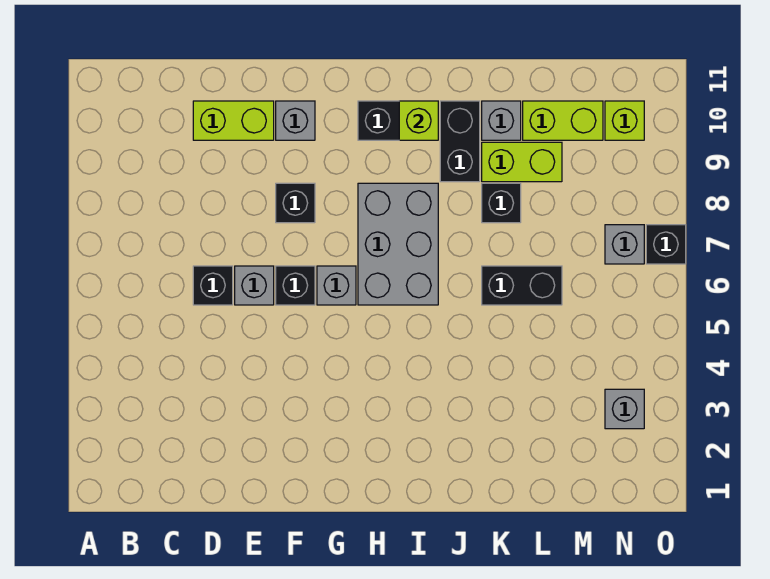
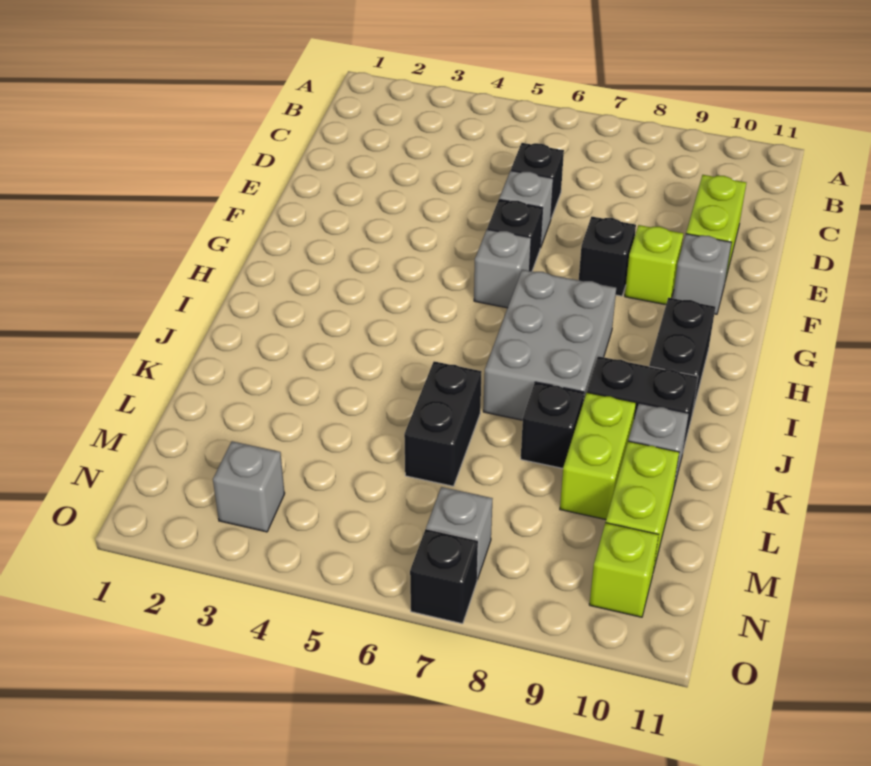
grey 2x3 brick [358,183,438,305] -> grey 2x3 brick turned to [483,270,616,420]
lime 1x1 brick [399,101,438,140] -> lime 1x1 brick moved to [625,225,683,305]

